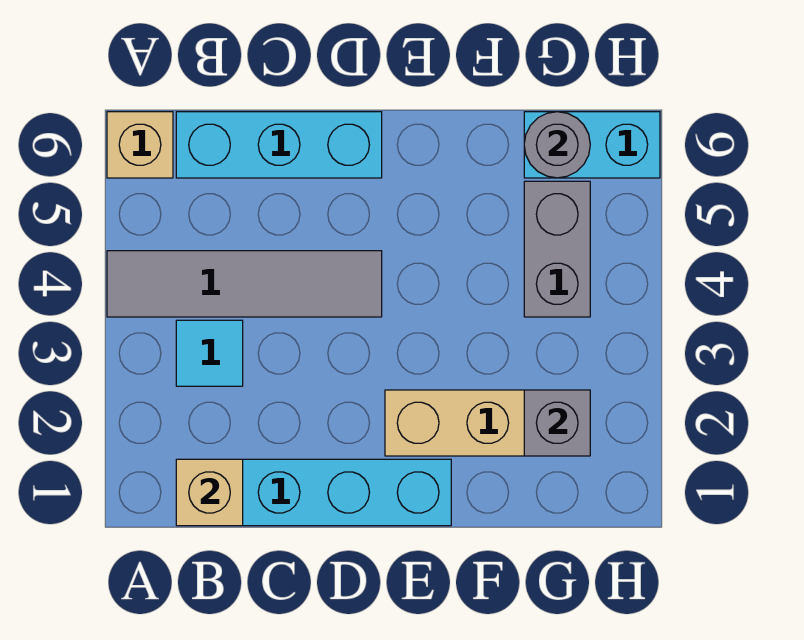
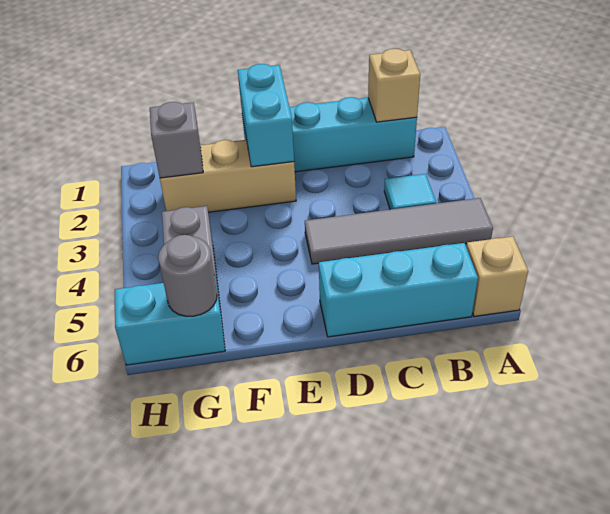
none -> cyan 1x2 brick [238,64,294,167]

